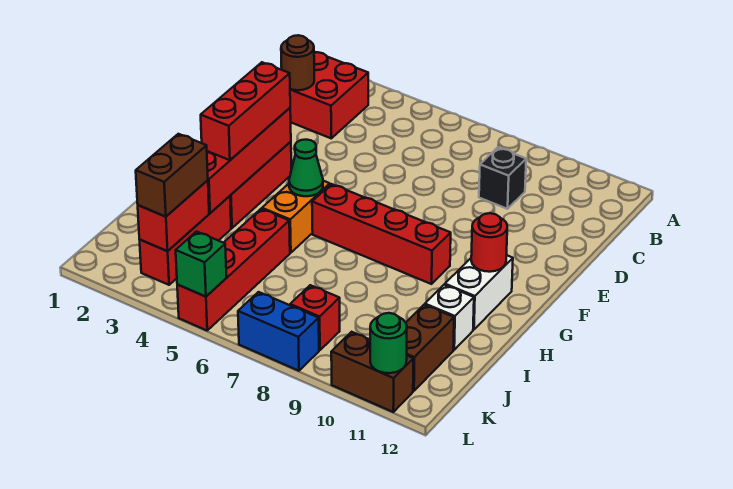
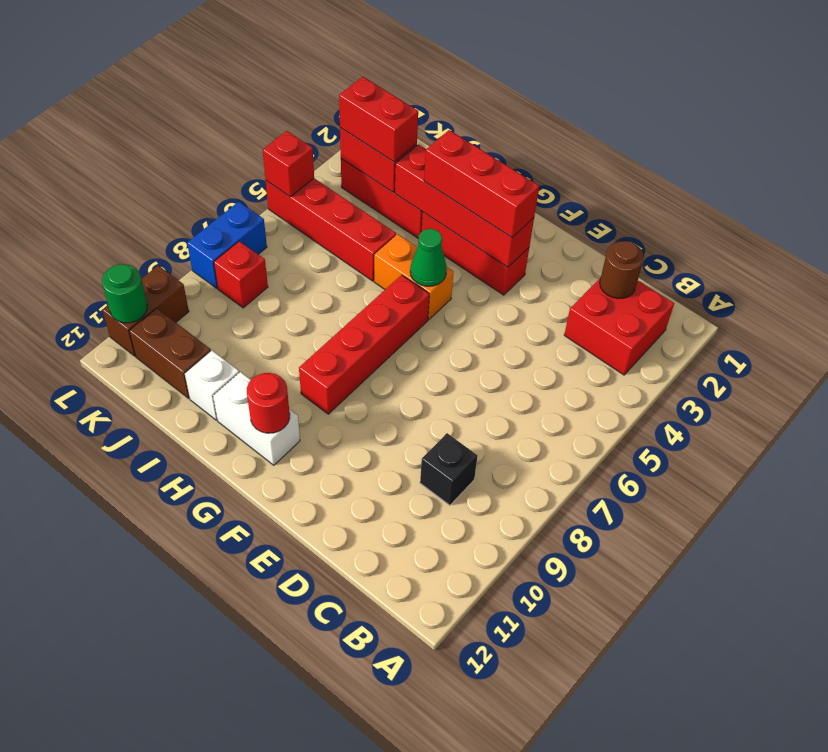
brown 1x2 brick [136,134,208,217] -> red 1x2 brick [339,77,418,162]
green 1x1 brick [176,232,227,297] -> red 1x1 brick [263,131,314,197]

